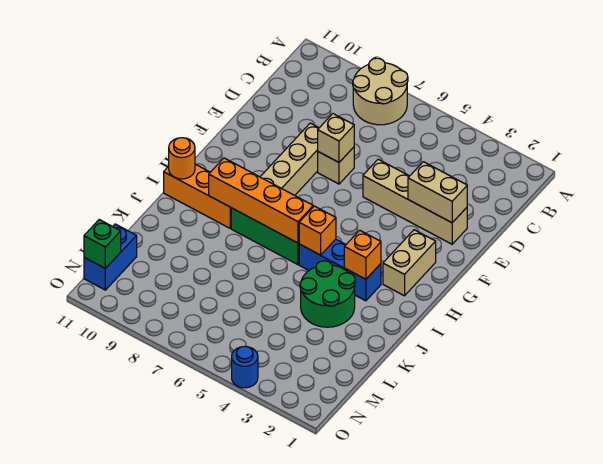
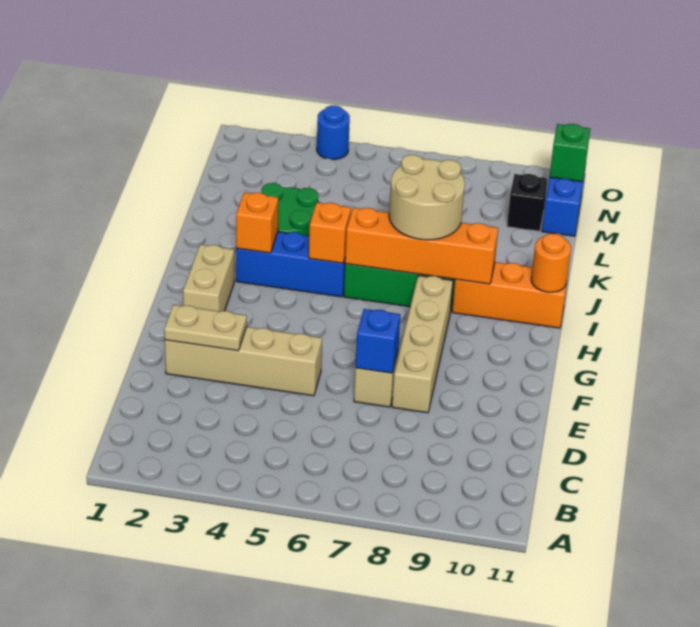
tan 2x2 round brick [353,58,408,125] -> tan 2x2 round brick moved to [389,155,465,240]
tan 1x2 brick [408,162,467,223] -> tan 1x2 plate [164,305,247,351]
tan 1x1 brick [318,114,354,162] -> blue 1x1 brick [355,309,400,373]
none -> black 1x1 brick [507,174,547,231]

